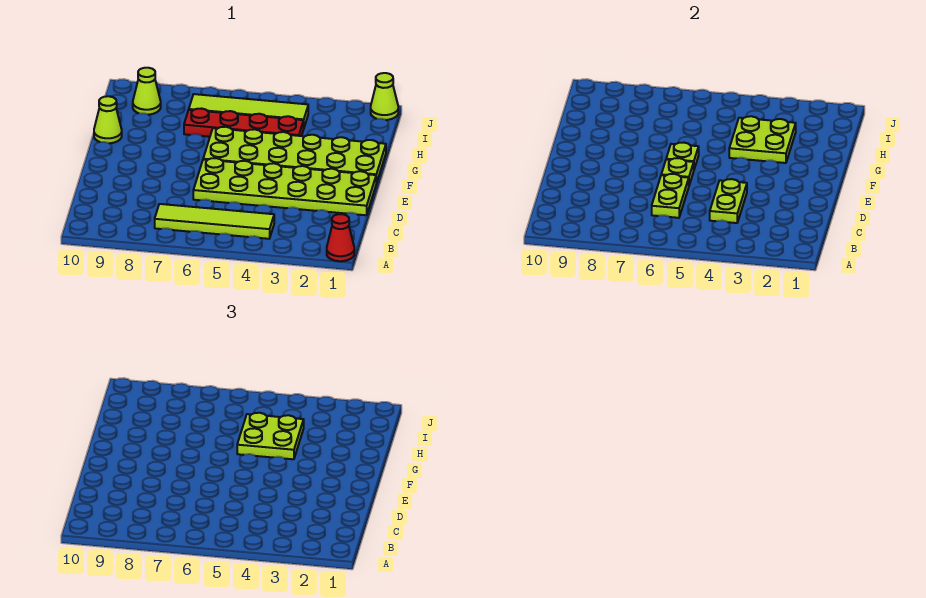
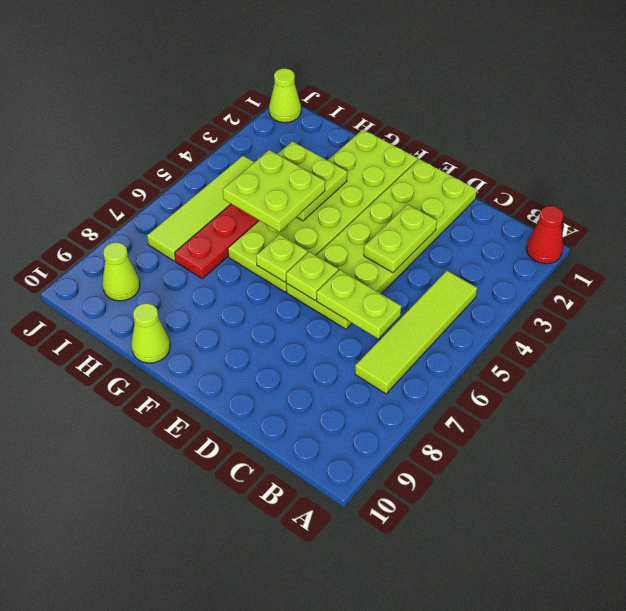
lime 1x2 plate [710,179,747,223] -> lime 1x2 plate turned to [364,204,437,273]

